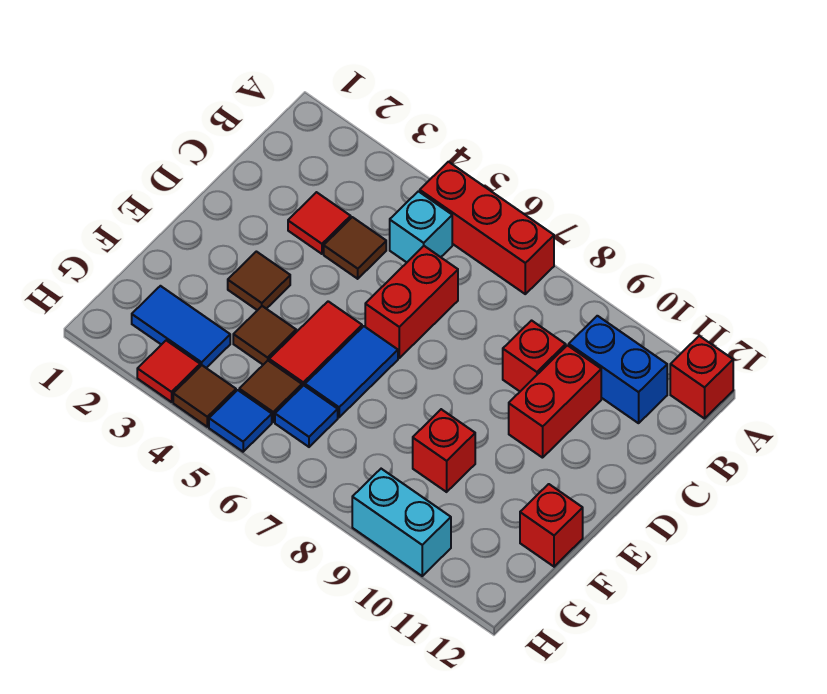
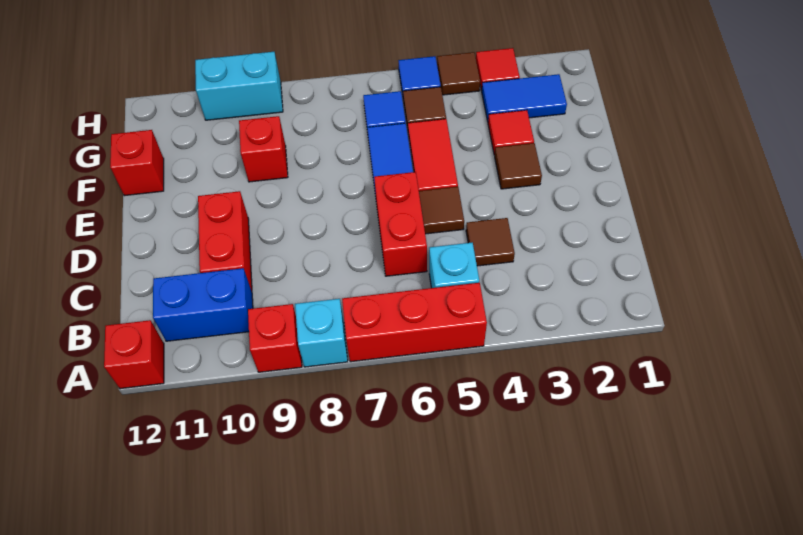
none -> cyan 1x1 brick [295,299,348,367]
red 1x1 tile [288,192,351,254] -> red 1x1 tile moved to [488,110,534,155]
red 1x1 brick [503,321,566,391] -> red 1x1 brick moved to [248,304,302,372]
brown 1x1 tile [233,306,296,365] -> brown 1x1 tile moved to [419,187,464,234]

